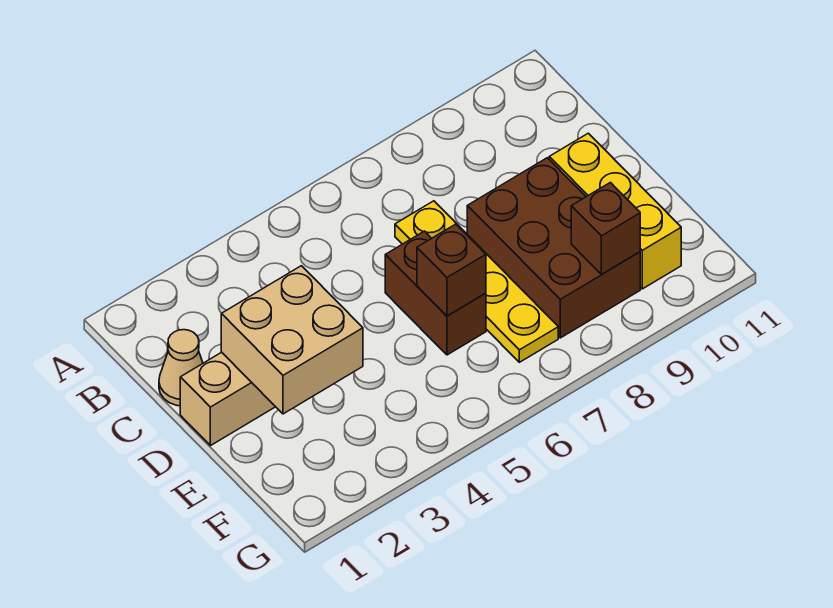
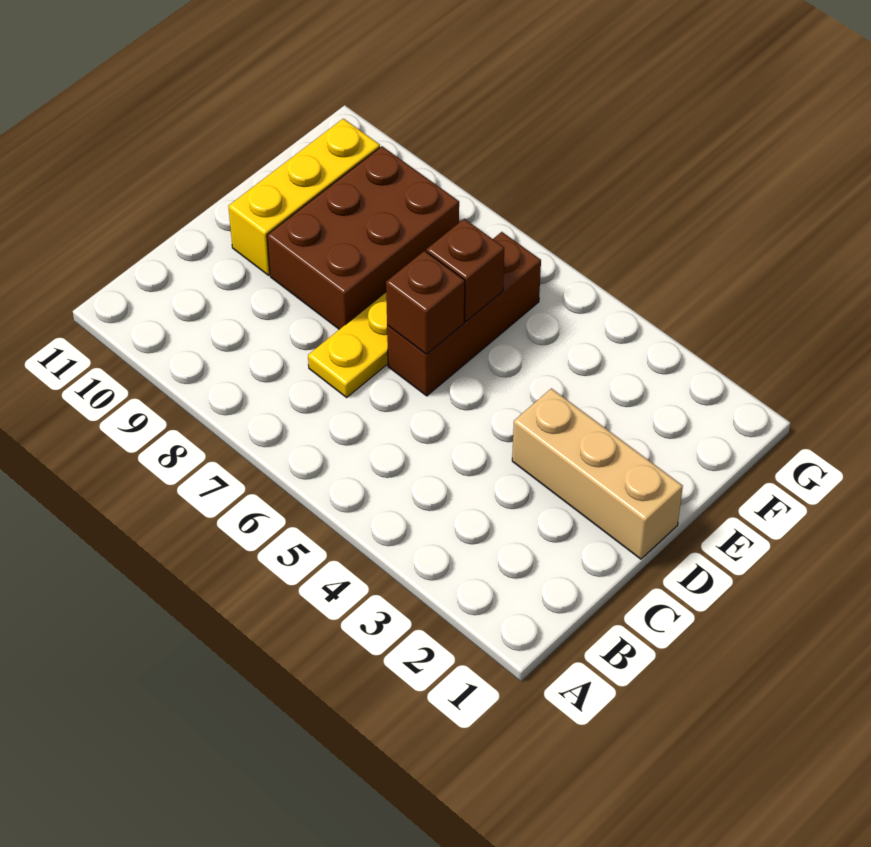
tan 1x1 cone [159,330,203,406] -> none
tan 2x2 brick [221,266,363,414] -> none
brown 1x2 brick [385,231,486,355] -> brown 1x3 brick [387,232,541,396]
brown 1x1 brick [571,183,640,274] -> brown 1x1 brick moved to [386,251,465,355]

